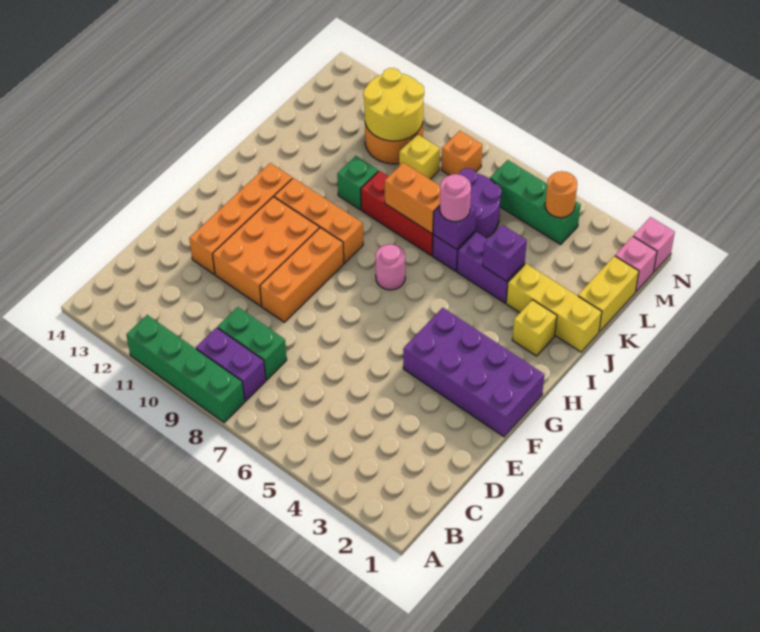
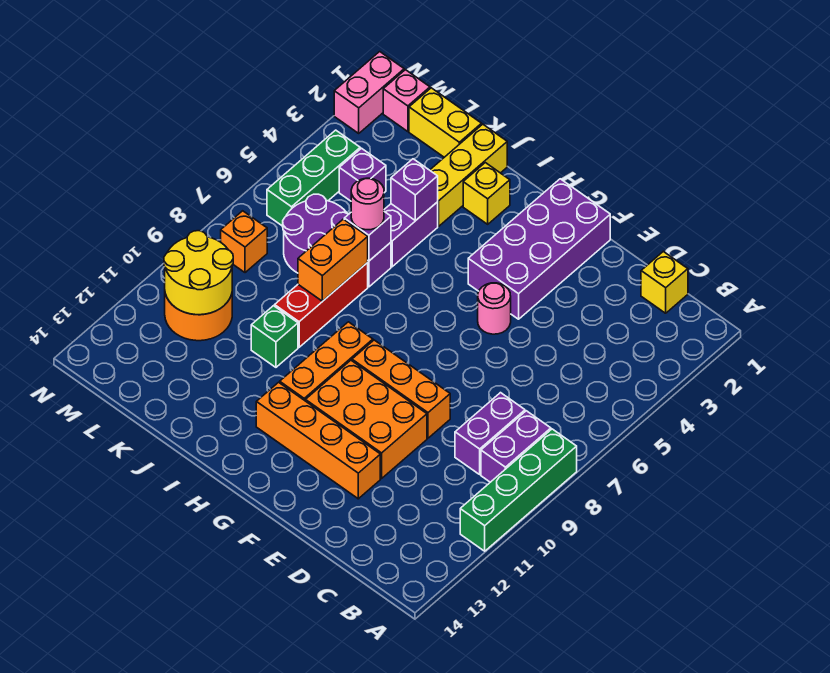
green 1x2 brick [218,307,287,380] -> purple 1x2 brick [455,393,525,474]
pink 1x1 round brick [376,244,405,290] -> pink 1x1 round brick moved to [478,283,511,334]
none -> purple 1x1 brick [339,148,386,201]
yellow 1x1 brick [399,134,440,179] -> yellow 1x1 brick moved to [641,251,688,313]
orange 1x1 round brick [545,171,577,218] -> none
pink 1x1 brick [633,217,675,272] -> pink 1x2 brick [334,52,404,133]

